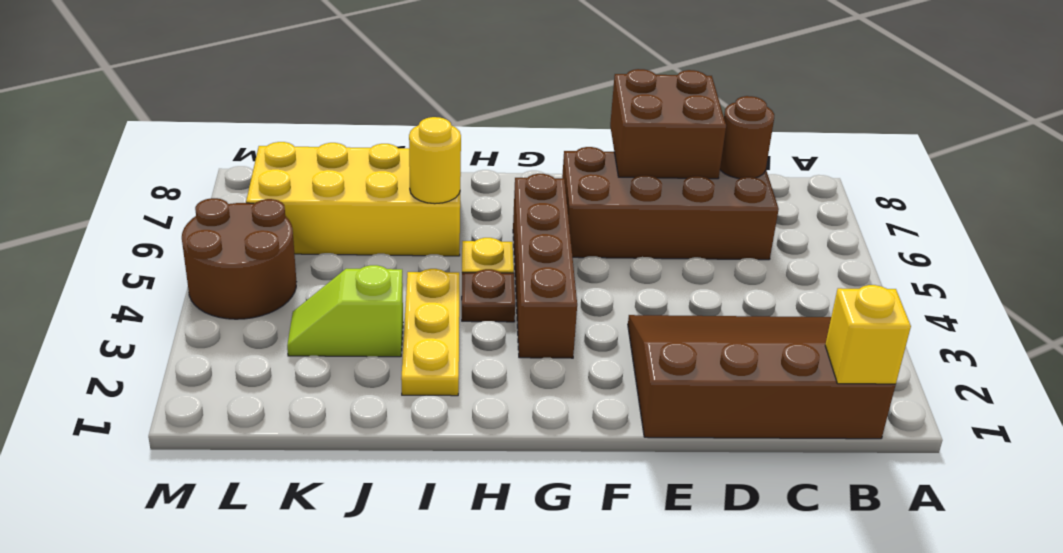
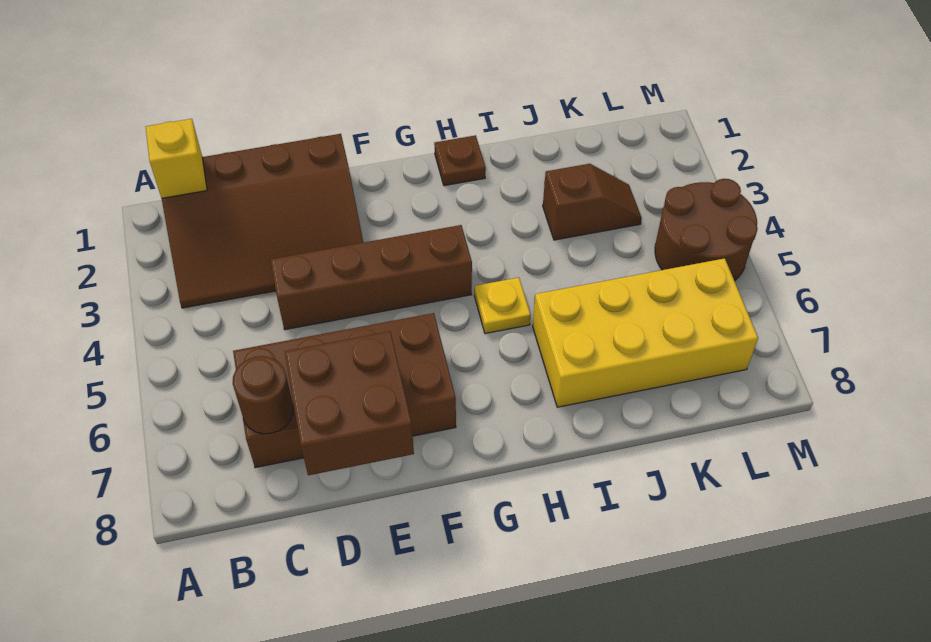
brown 1x4 brick [513,174,577,358] -> brown 1x4 brick turned to [271,225,472,330]
brown 1x1 plate [462,269,515,322] -> brown 1x1 plate moved to [434,135,486,186]
yellow 1x3 plate [401,269,459,396] -> none
yellow 1x1 round brick [409,117,461,204] -> none
lime 1x2 slope [287,265,403,357] -> brown 1x2 slope [543,164,642,240]

